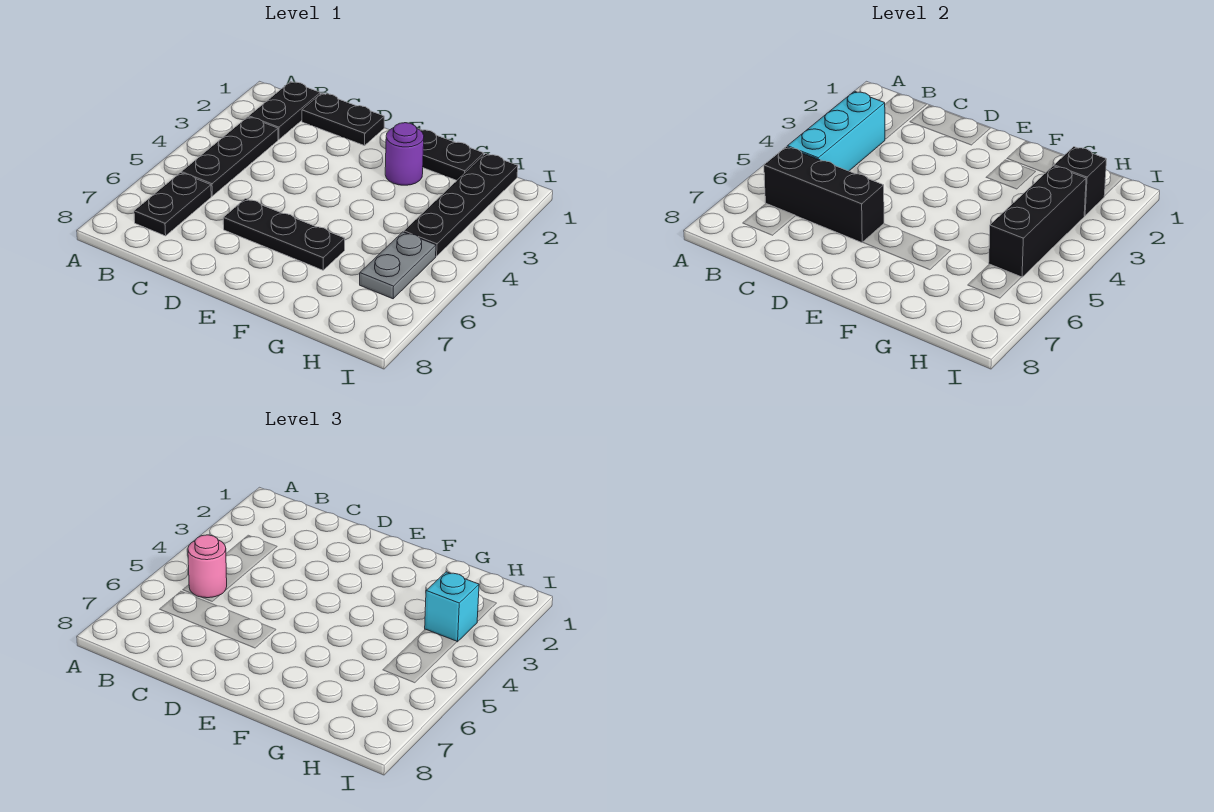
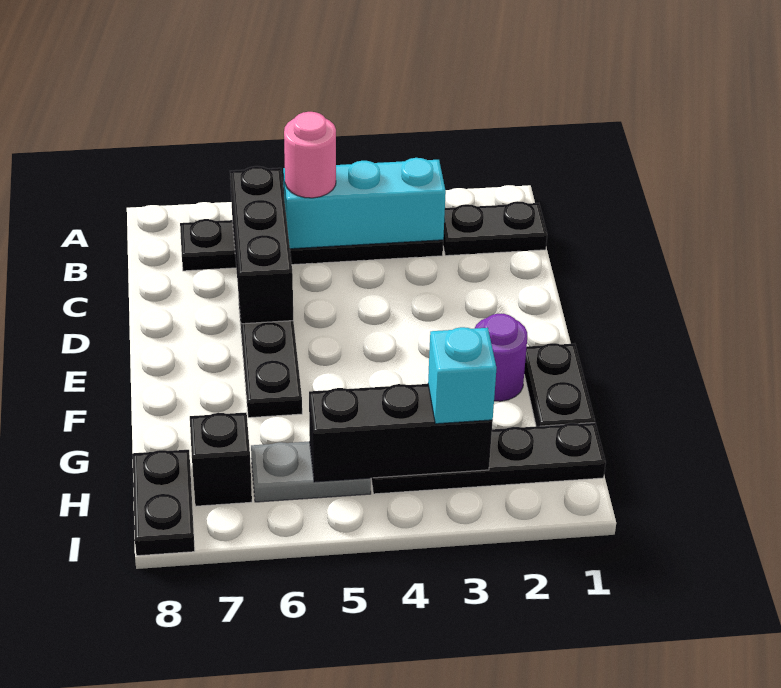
black 1x2 plate [302,93,384,146] -> black 1x2 plate moved to [133,450,195,556]
black 1x1 brick [1054,147,1107,216] -> black 1x1 brick moved to [190,413,252,506]

